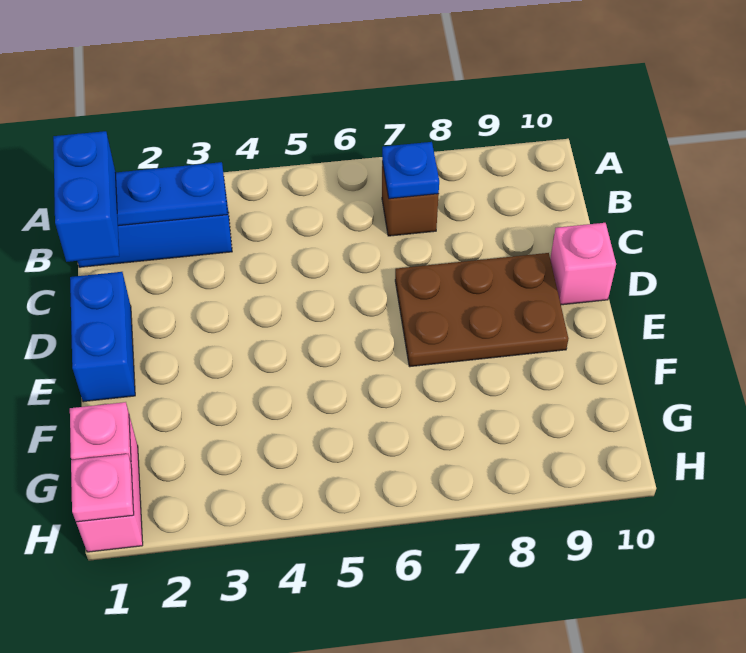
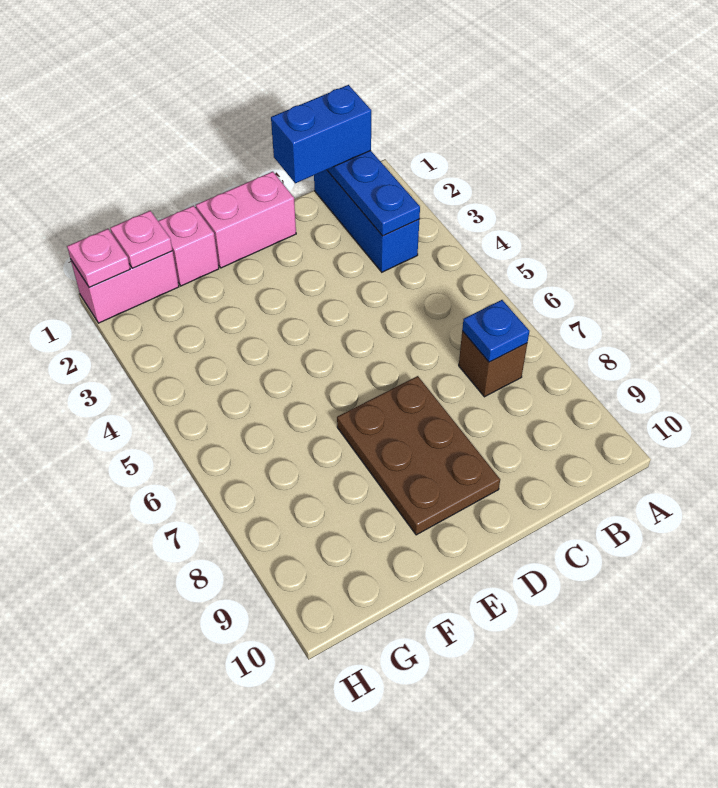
blue 1x2 brick [70,272,135,402] -> pink 1x2 brick [196,172,296,268]
pink 1x1 brick [550,223,616,305] -> pink 1x1 brick moved to [158,206,219,286]

